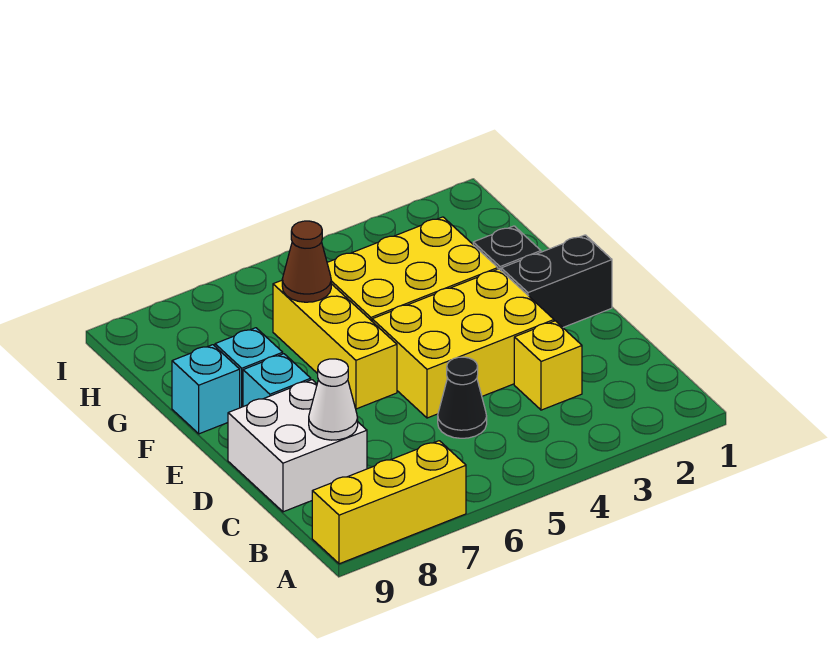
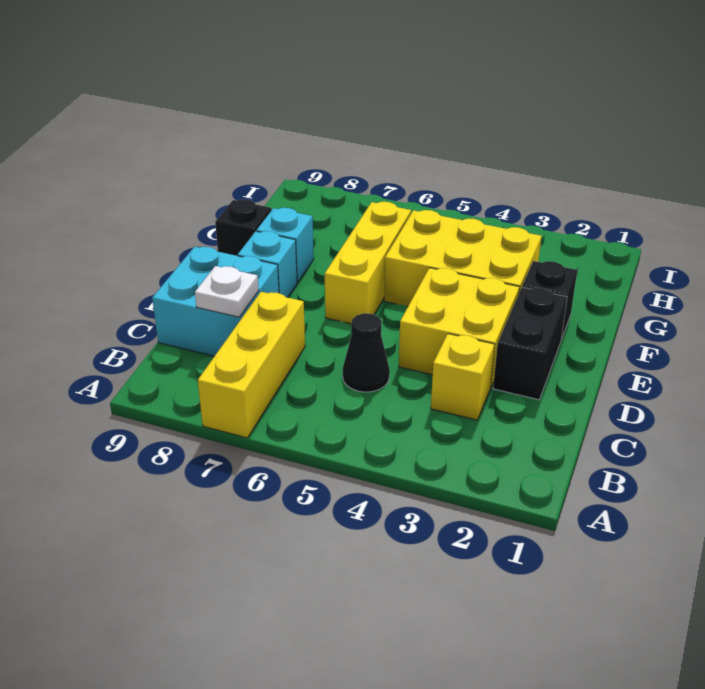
yellow 1x3 brick [312,441,466,564] -> yellow 1x3 brick turned to [198,292,305,438]
white 2x2 brick [228,380,367,512] -> cyan 2x2 brick [152,247,279,356]
white 1x1 cone [309,359,358,440] -> white 1x1 plate [195,266,259,317]
yellow 2x3 brick [372,269,554,418] -> yellow 2x2 brick [399,268,519,388]
black 1x2 brick [501,235,612,327] -> black 1x2 brick turned to [493,287,567,400]
cyan 1x1 brick [172,345,240,434] -> black 1x1 brick [215,199,272,256]
brown 1x1 cone [282,221,331,302] -> none

